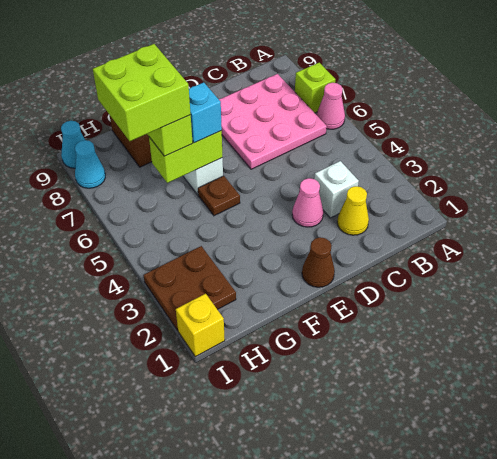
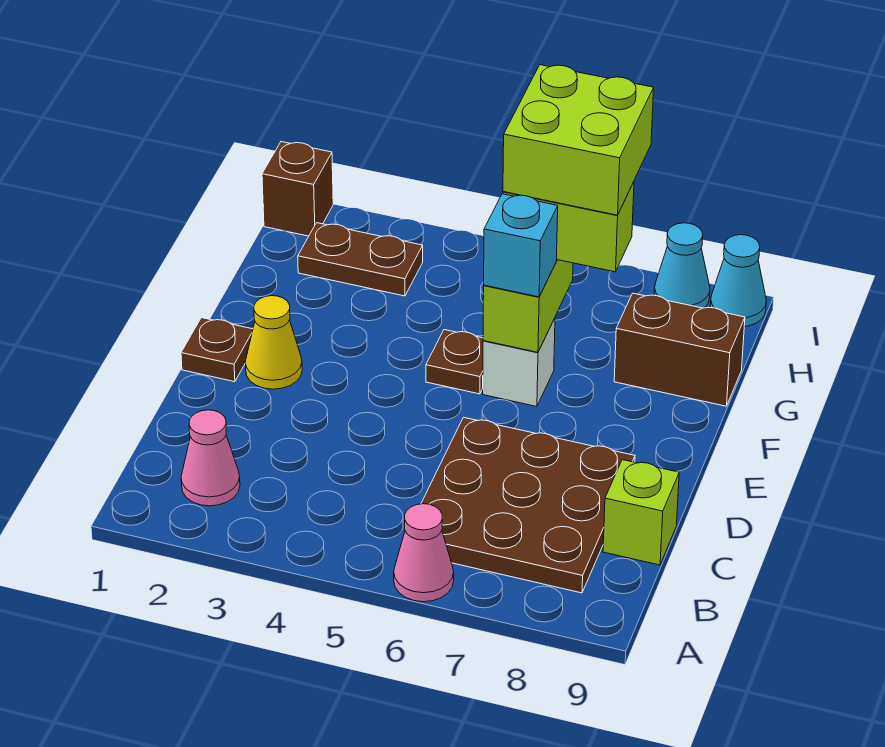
lime 1x1 brick [295,63,335,113] -> lime 1x1 brick moved to [603,460,679,565]
pink 3x3 plate [219,74,327,169] -> brown 3x3 plate [421,417,635,593]
yellow 1x1 cone [337,186,369,235] -> yellow 1x1 cone moved to [245,296,302,389]
white 1x1 brick [314,161,359,218] -> none
pink 1x1 cone [292,178,323,227] -> pink 1x1 cone moved to [181,410,240,506]
brown 1x1 cone [302,237,335,287] -> brown 1x1 plate [181,318,253,382]
brown 2x2 plate [144,246,236,330] -> brown 1x2 plate [298,223,423,296]
yellow 1x1 brick [176,294,225,357] -> brown 1x1 brick [262,142,333,236]

